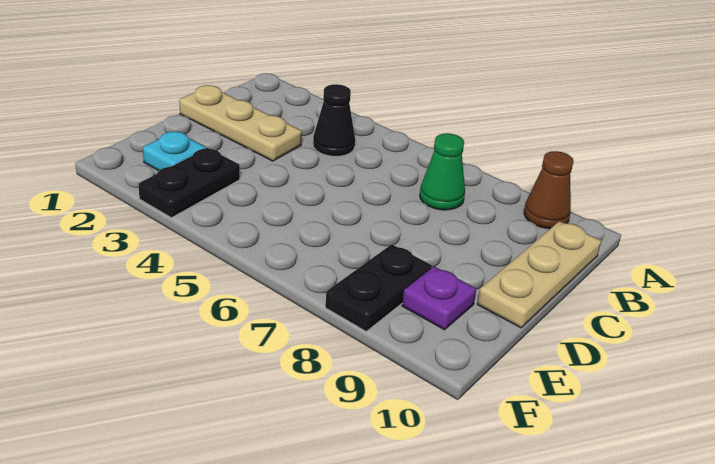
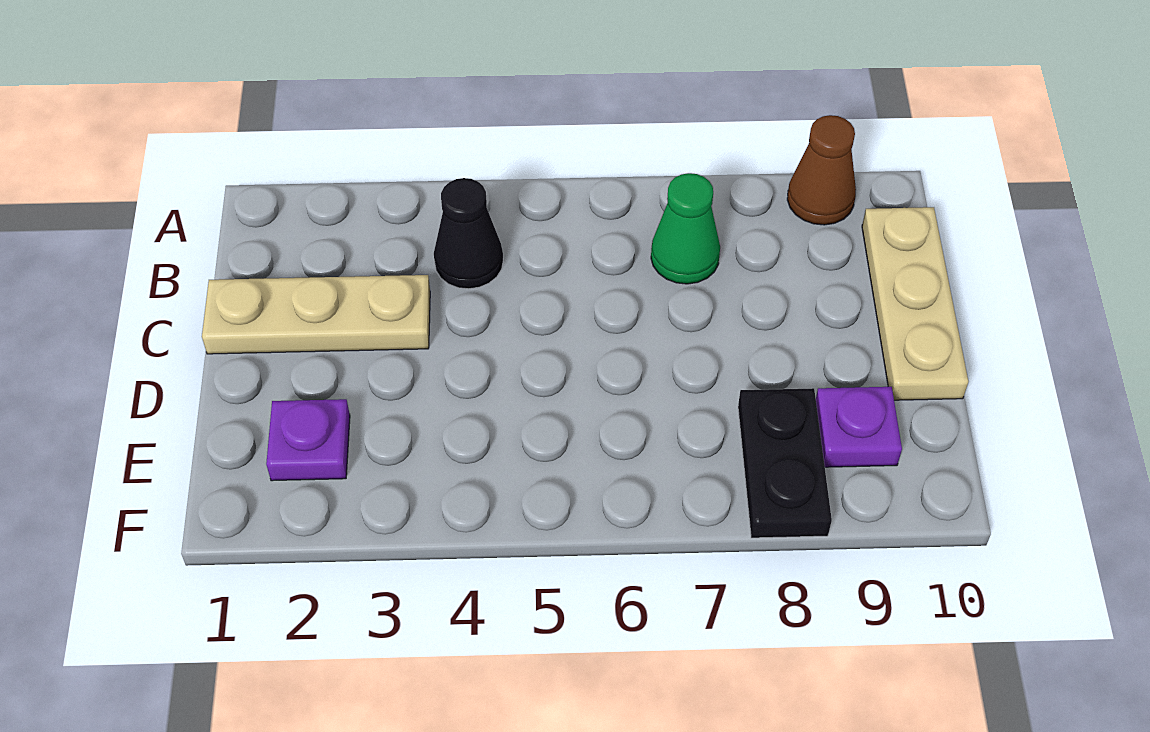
cyan 1x1 plate [143,131,206,171] -> purple 1x1 plate [266,399,350,481]
black 1x2 plate [138,148,240,218] -> none

